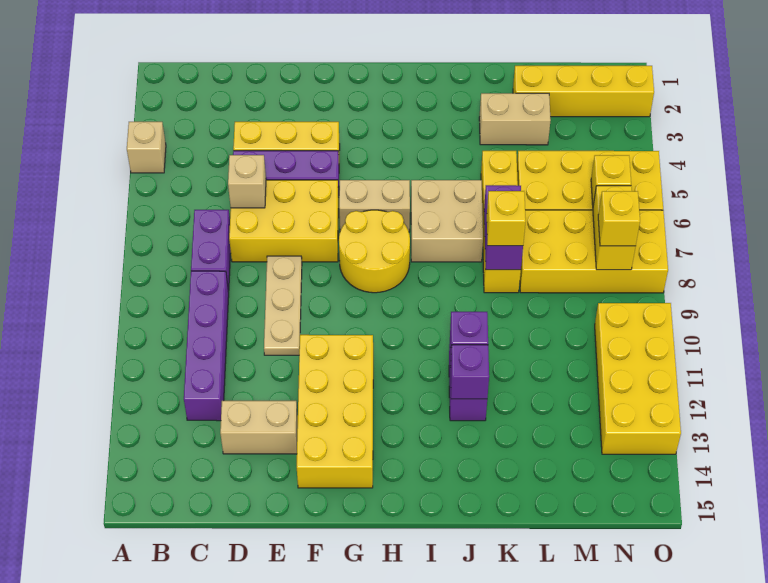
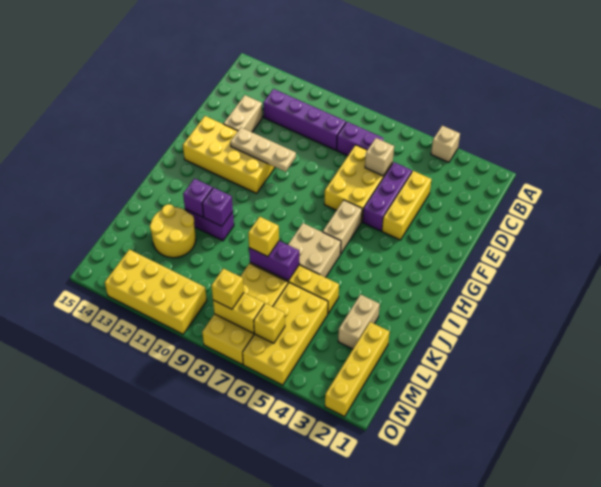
tan 1x3 plate [264,256,302,355] -> tan 1x3 plate moved to [230,128,296,172]
yellow 2x2 round brick [339,210,410,293] -> yellow 2x2 round brick moved to [150,204,196,258]

